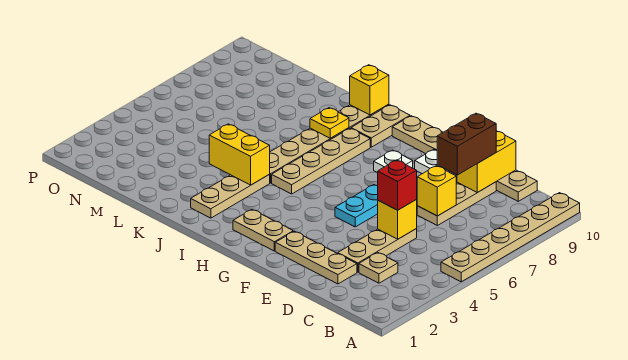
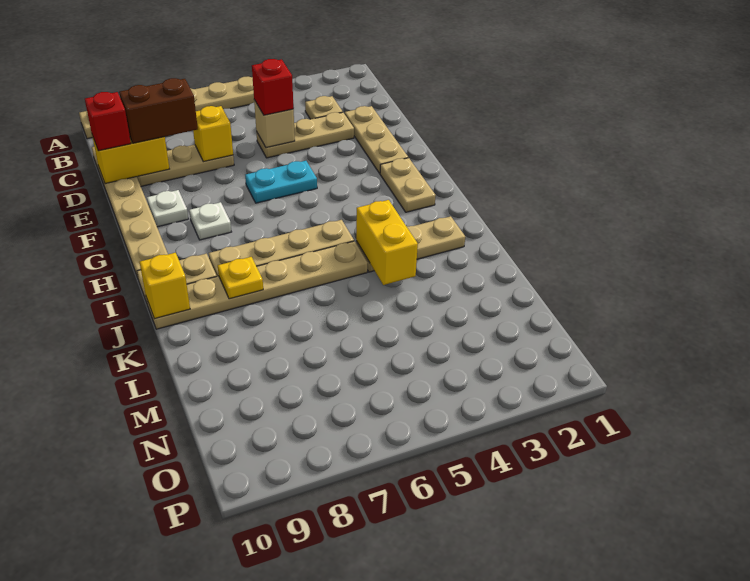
yellow 1x1 brick [378,200,417,239] -> tan 1x1 brick [254,100,295,148]
none -> red 1x1 brick [85,92,131,151]

